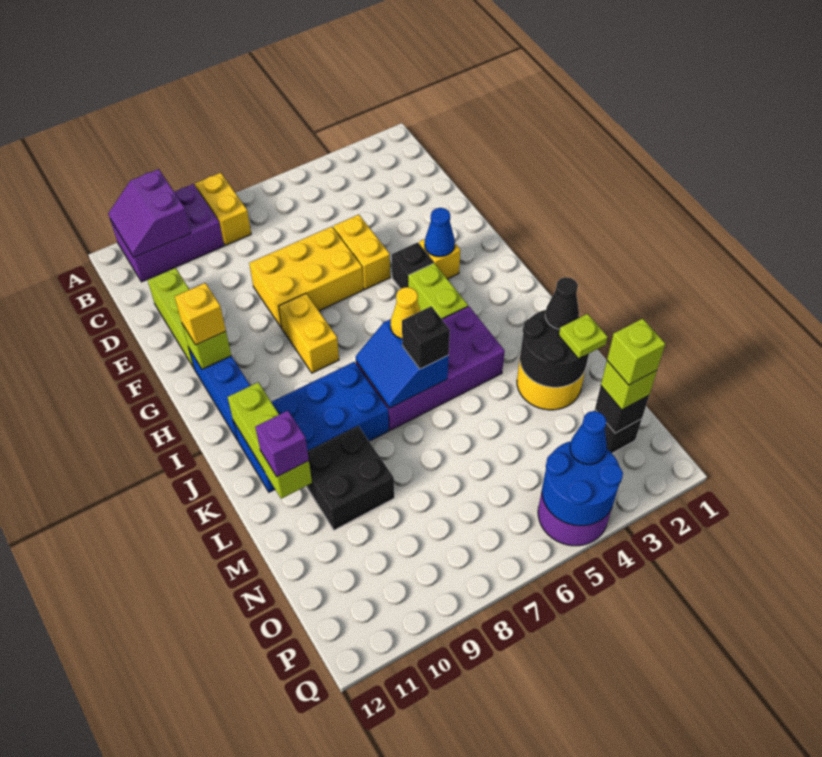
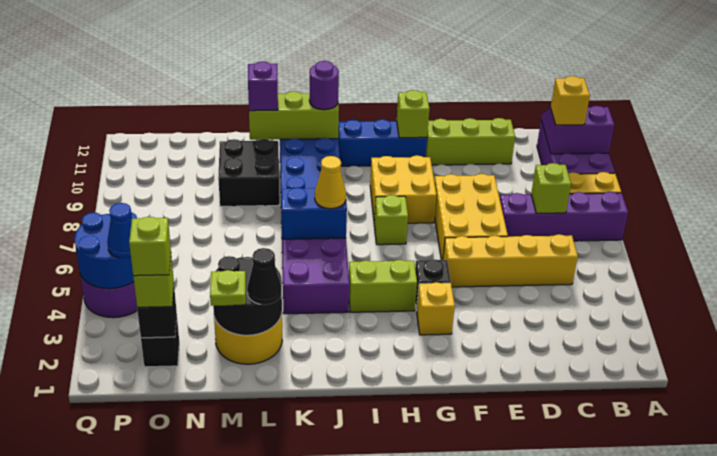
none -> purple 1x4 brick [500,192,628,241]
none -> lime 1x1 brick [531,163,571,214]
yellow 1x2 brick [333,215,390,289] -> yellow 1x4 brick [443,234,578,287]
blue 1x1 cone [425,208,455,257] -> none
yellow 1x2 brick [279,294,339,373] -> yellow 2x2 brick [370,155,436,223]
yellow 1x1 brick [175,283,226,345] -> yellow 1x1 brick moved to [551,76,590,125]
none -> lime 1x1 brick [374,195,408,245]
none -> purple 1x1 round brick [309,61,339,110]
black 1x1 brick [402,306,450,369] -> none

